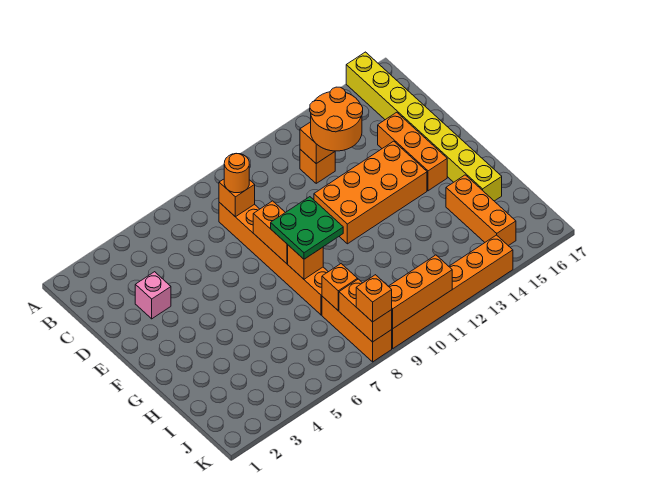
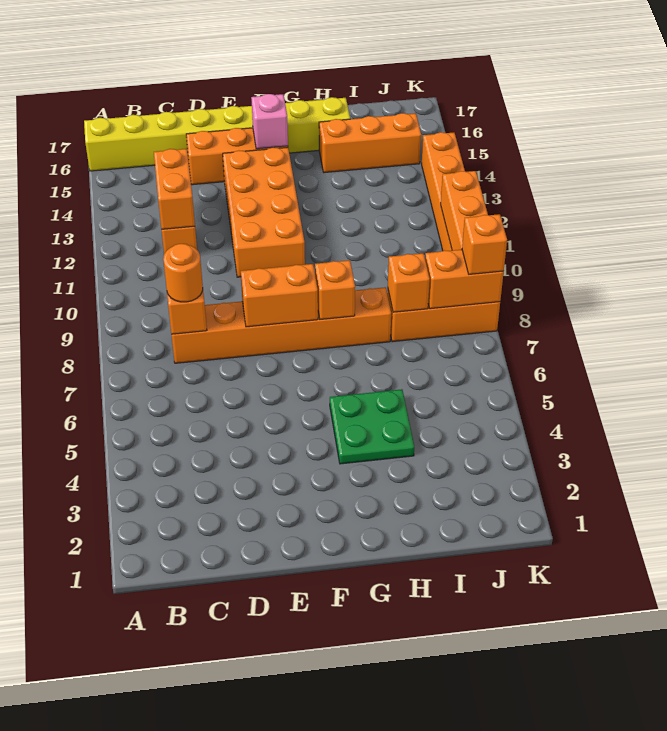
orange 2x2 round brick [310,87,363,151] -> none
pink 1x1 brick [135,272,171,319] -> pink 1x1 brick moved to [251,94,288,149]
green 2x2 plate [271,197,343,259] -> green 2x2 plate moved to [330,389,414,464]

